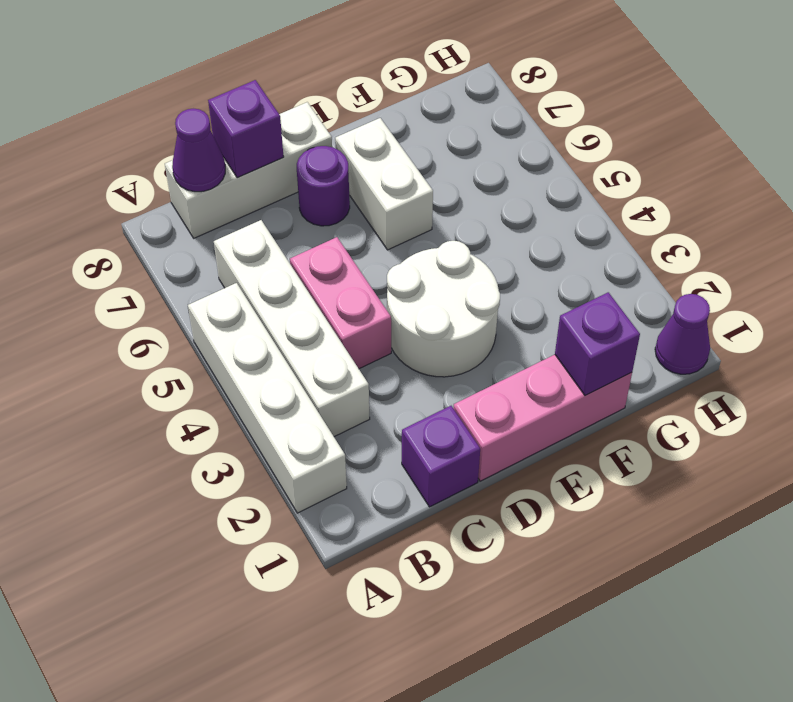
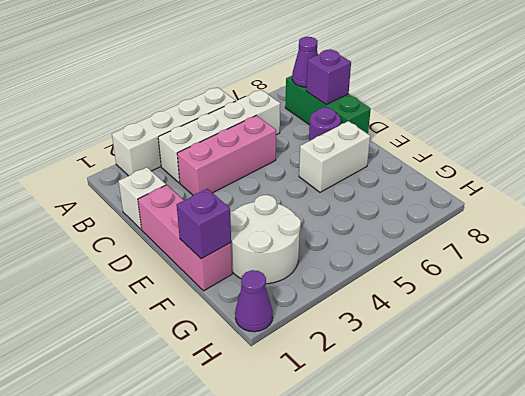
white 1x3 brick [165,102,332,238] -> green 1x3 brick [285,76,371,134]
purple 1x1 brick [402,406,480,507] -> white 1x1 brick [118,167,166,229]
pink 1x2 brick [290,237,391,369] -> pink 1x3 brick [177,115,276,195]
white 2x2 round brick [387,241,500,377] -> white 2x2 round brick moved to [230,195,301,284]

